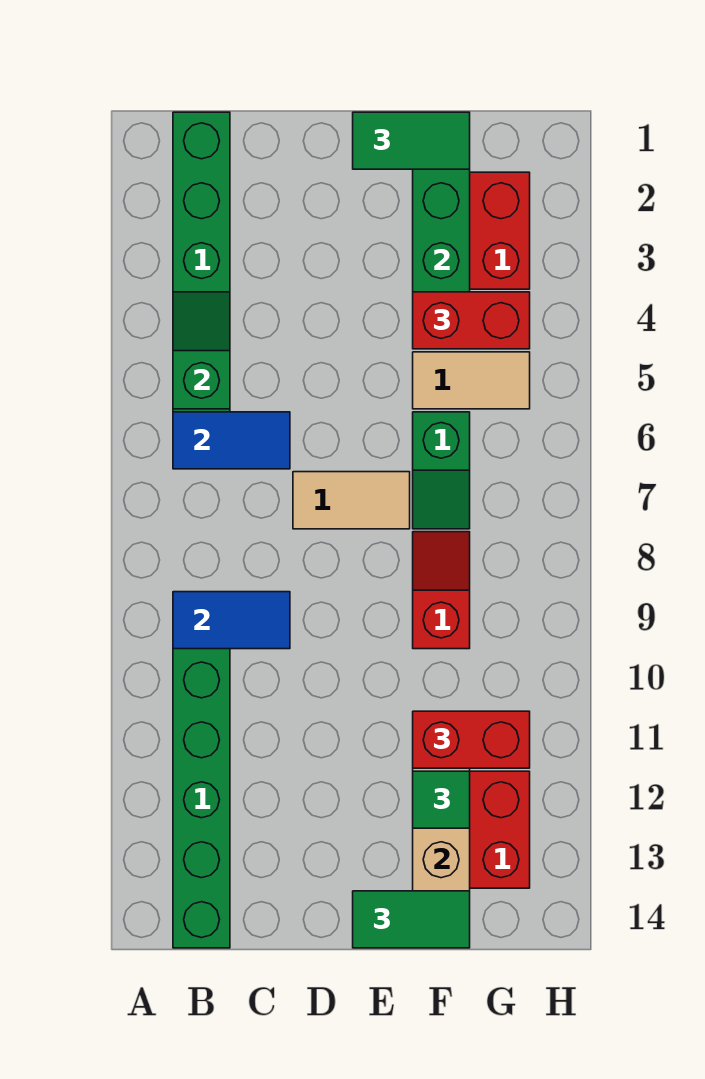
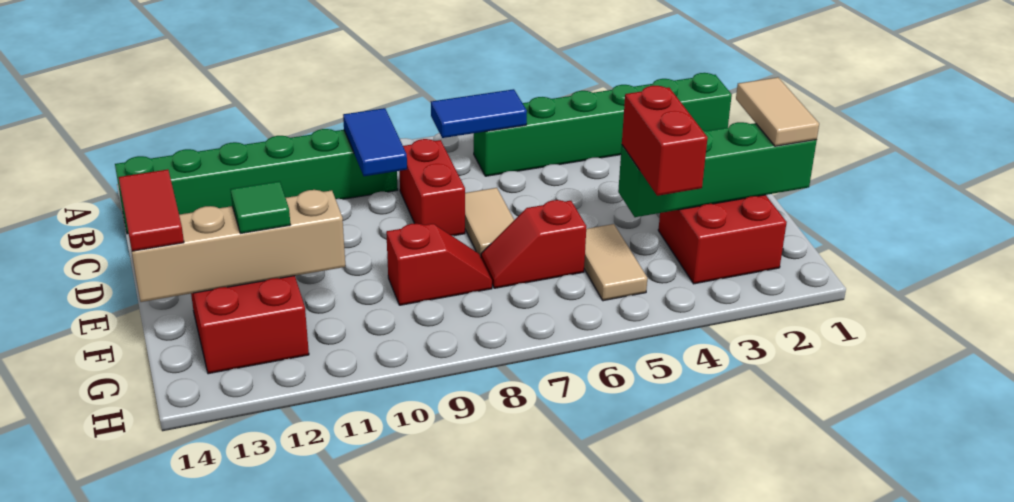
green 1x2 slope [173,292,230,409] -> none
blue 1x2 tile [173,412,290,469] -> blue 1x2 tile turned to [431,89,527,138]
green 1x2 tile [353,112,470,169] -> tan 1x2 tile [736,77,819,146]
green 1x2 tile [353,891,470,948] -> red 1x2 tile [119,170,184,251]
green 1x2 slope [413,412,470,529] -> red 1x2 slope [481,200,586,288]
red 1x2 brick [413,711,530,768] -> red 1x2 brick moved to [399,139,465,236]

